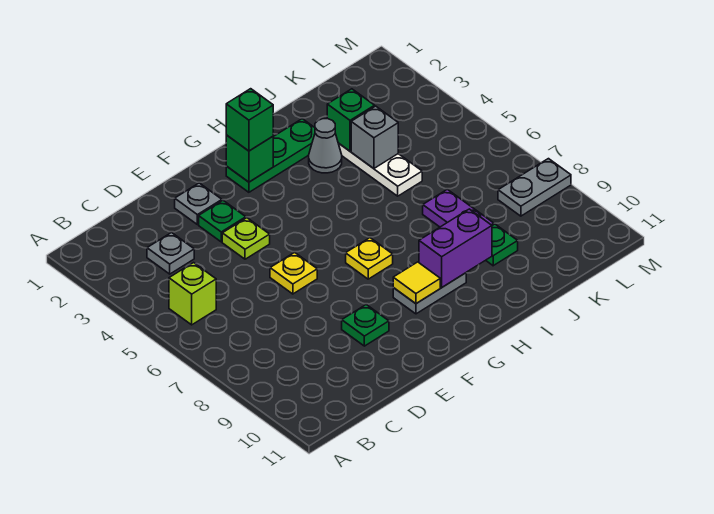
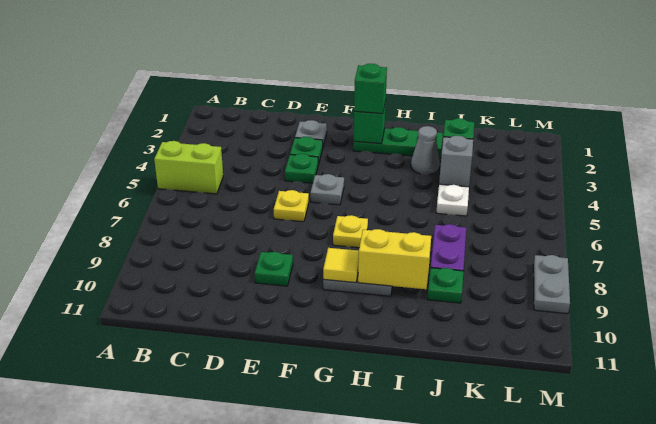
lime 1x1 brick [169,263,216,325] -> lime 1x2 brick [154,141,223,194]
grey 1x1 plate [147,233,194,274] -> grey 1x1 plate moved to [310,174,344,205]
lime 1x1 plate [222,218,270,259] -> green 1x1 plate [285,154,318,183]
purple 1x2 brick [419,209,492,287] -> yellow 1x2 brick [358,229,431,289]
grey 1x2 plate [498,159,571,216] -> grey 1x2 plate turned to [533,255,570,314]

